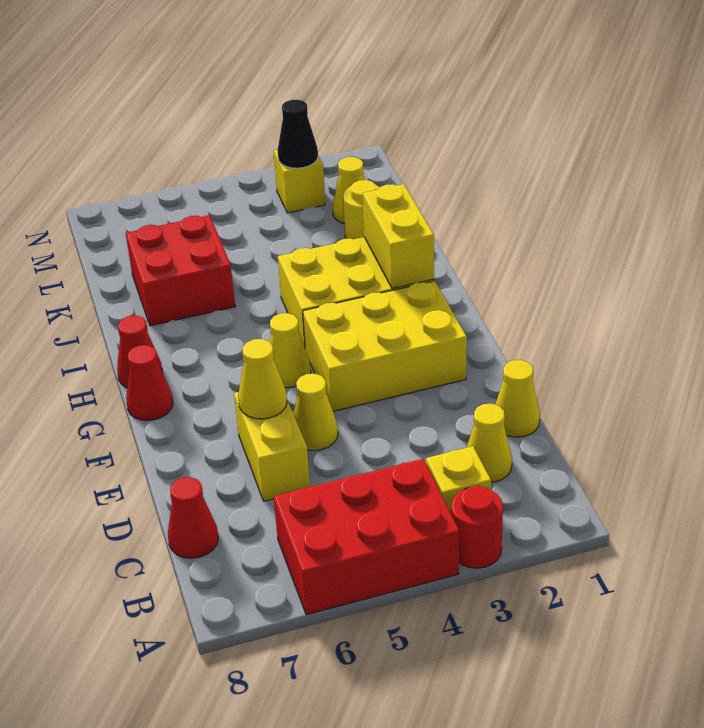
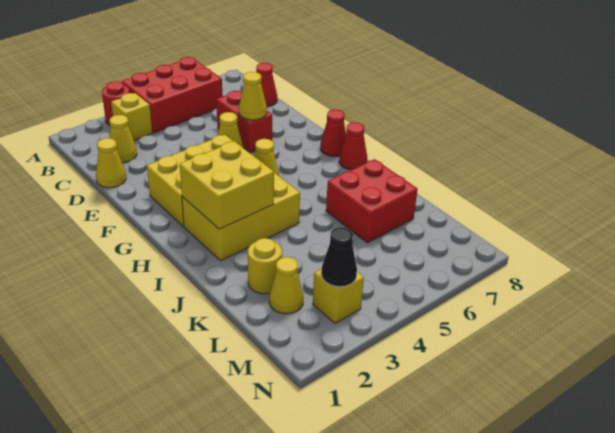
yellow 1x2 brick [234,392,310,501] -> red 1x2 brick [217,91,272,153]
yellow 1x2 brick [363,184,434,289] -> yellow 2x2 brick [180,141,274,229]

